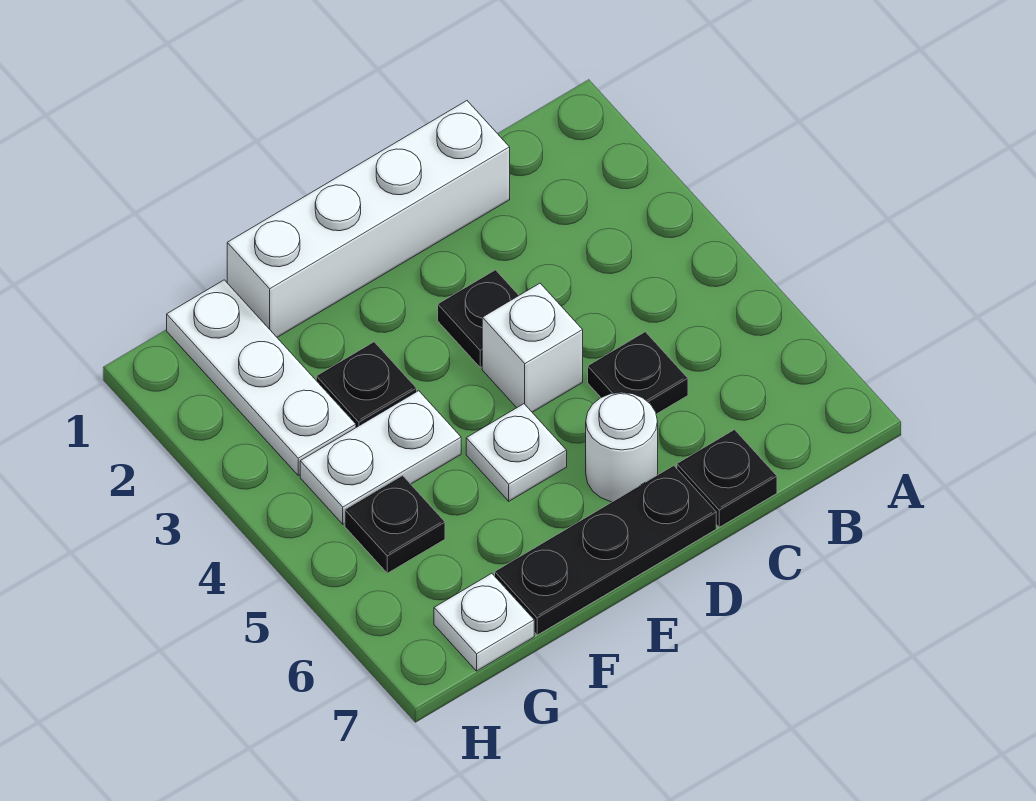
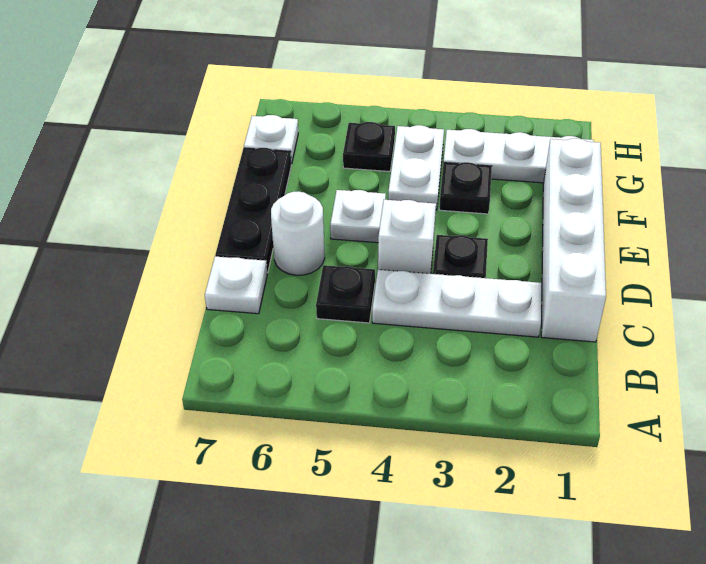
none -> white 1x3 plate [372,270,542,337]
black 1x1 plate [677,430,777,527] -> white 1x1 plate [205,257,267,314]

